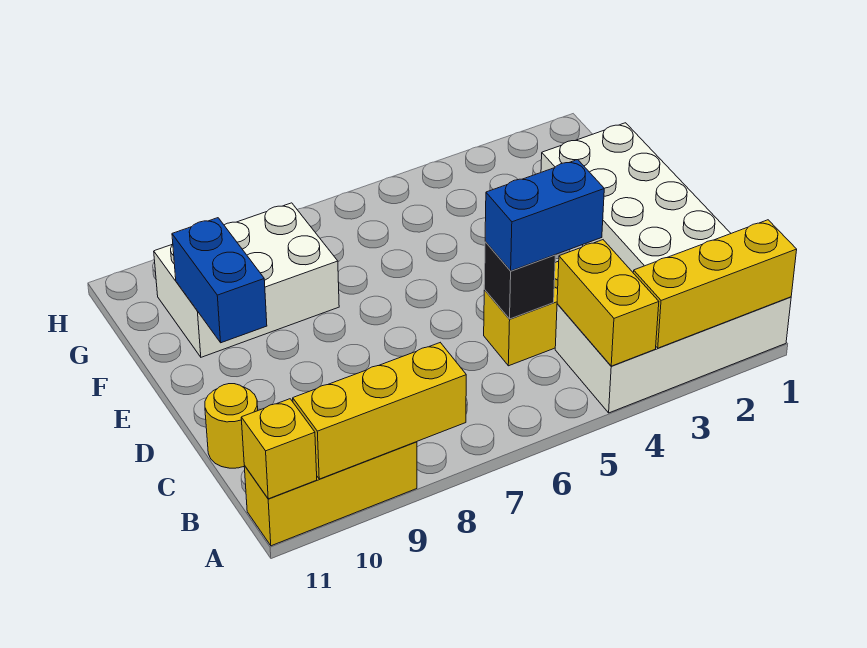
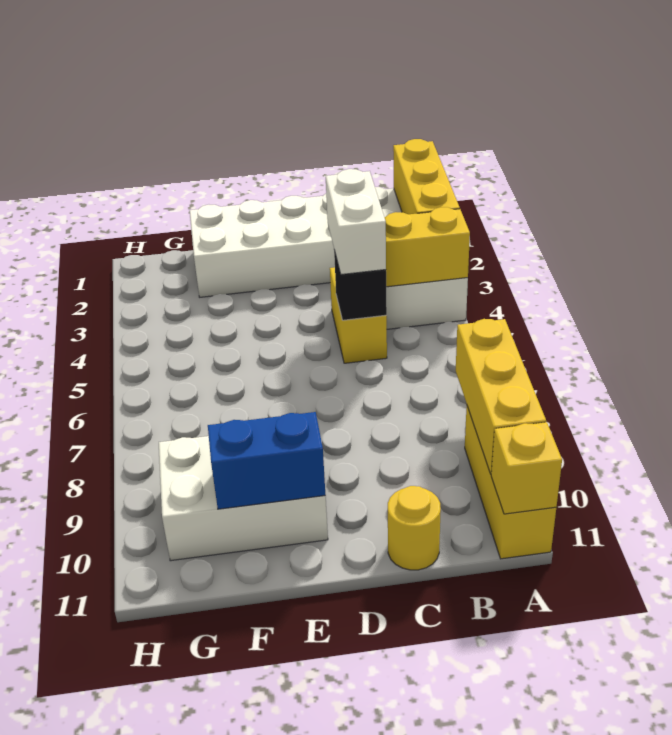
blue 1x2 brick [485,160,604,271] -> white 1x2 brick [326,169,386,275]
white 2x3 brick [154,203,339,357] -> white 2x3 brick turned to [159,436,328,561]

